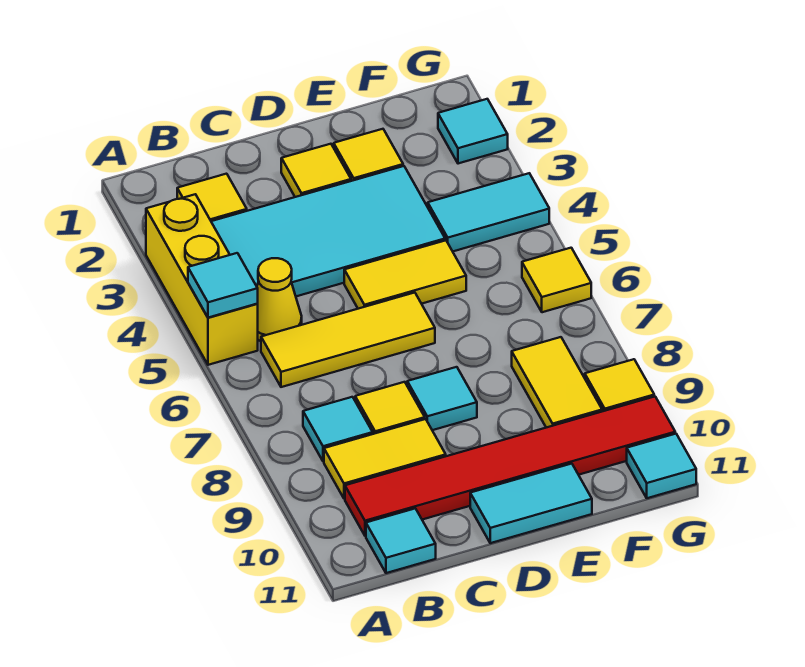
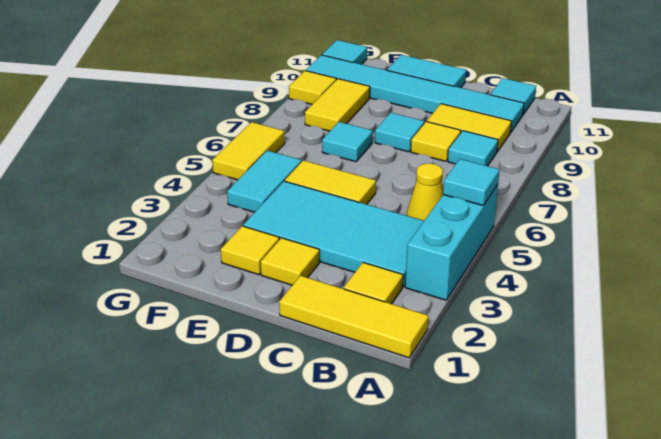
yellow 1x3 brick [146,194,258,365] -> cyan 1x3 brick [405,185,498,300]
yellow 1x3 tile [261,293,435,387] -> yellow 1x3 tile moved to [279,276,428,358]
red 1x6 tile [345,396,675,536] -> cyan 1x6 tile [306,55,524,133]
cyan 1x2 tile [428,173,549,251] -> cyan 1x2 tile turned to [227,151,301,212]
cyan 1x1 tile [438,99,508,164] -> cyan 1x1 tile moved to [322,122,373,162]
yellow 1x1 tile [522,248,591,312] -> yellow 1x2 tile [212,122,285,180]

